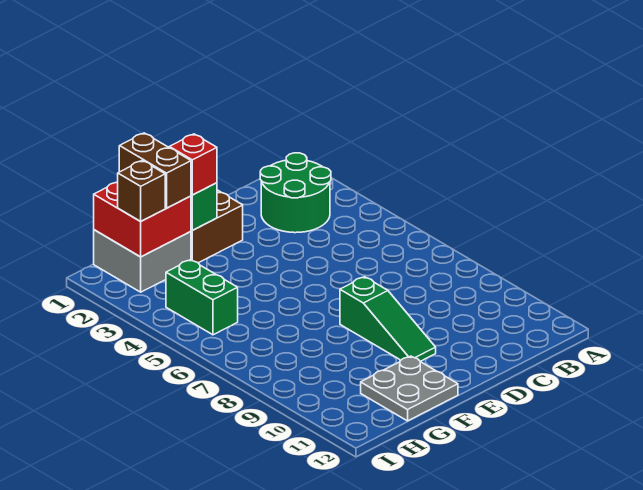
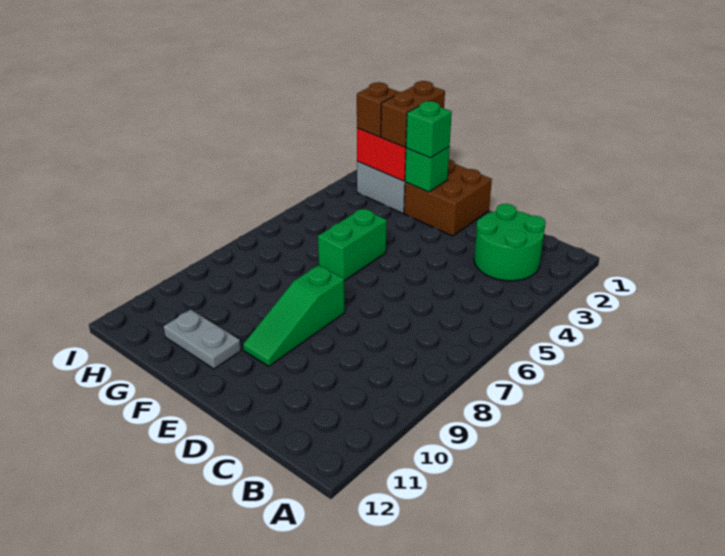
red 1x1 brick [169,134,217,195] -> green 1x1 brick [406,101,452,158]
grey 2x2 plate [361,356,458,421] -> grey 1x2 plate [164,309,241,369]
green 1x2 brick [166,260,238,335] -> green 1x2 brick moved to [318,209,387,281]

